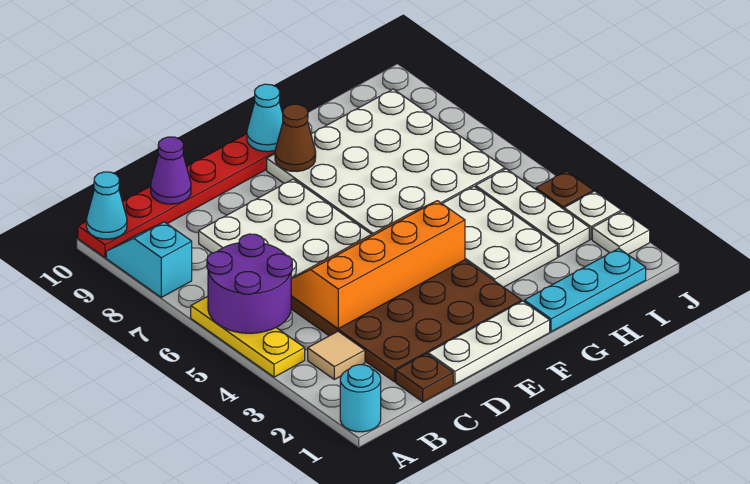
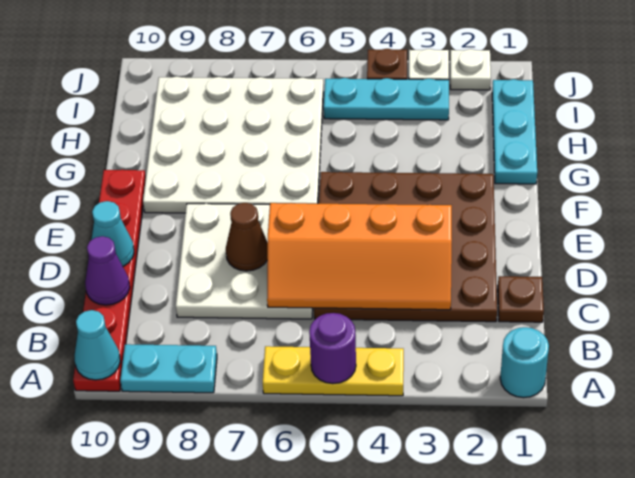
purple 2x2 round brick [207,234,292,333] -> purple 1x1 round brick [309,313,356,384]
cyan 1x2 slope [106,222,192,297] -> cyan 1x2 plate [120,344,217,393]
tan 1x1 tile [308,331,365,379] -> none
orange 2x4 slope [291,201,465,329] -> orange 2x4 slope turned to [267,203,452,310]
white 1x3 plate [428,301,550,384] -> none
brown 1x1 cone [275,104,316,171] -> brown 1x1 cone moved to [226,203,267,271]
cyan 1x1 cone [247,84,283,152] -> cyan 1x1 cone moved to [92,201,134,266]
white 2x3 plate [442,186,557,287] -> none
white 1x3 plate [476,169,589,257] -> cyan 1x3 plate [324,78,449,120]

